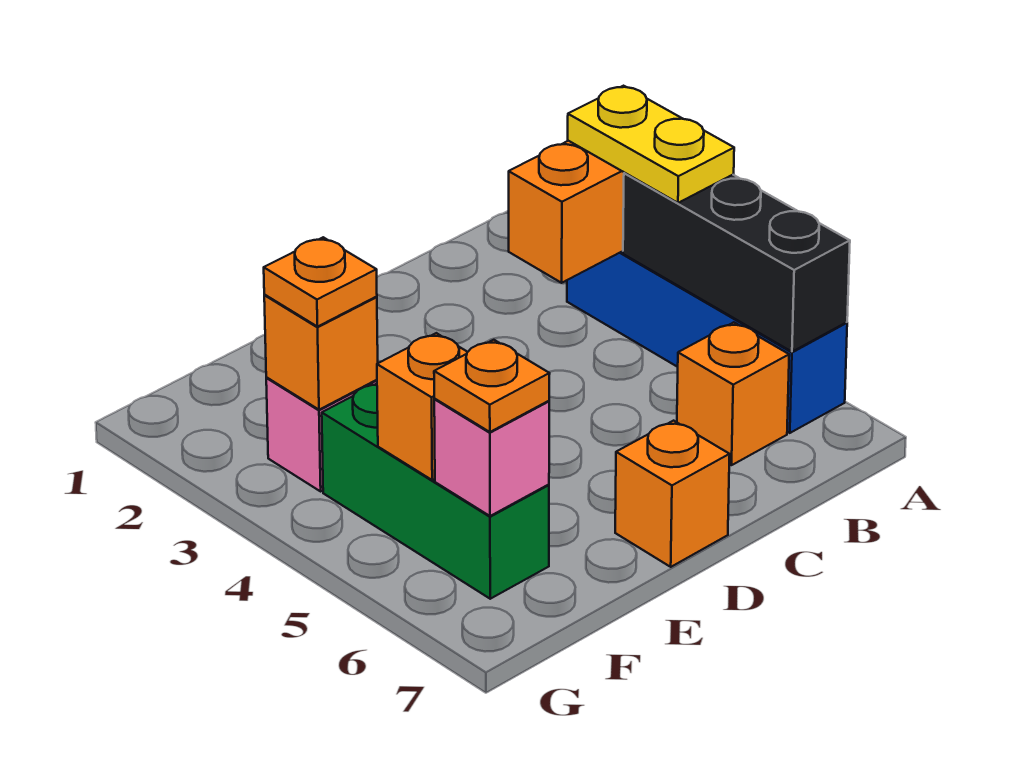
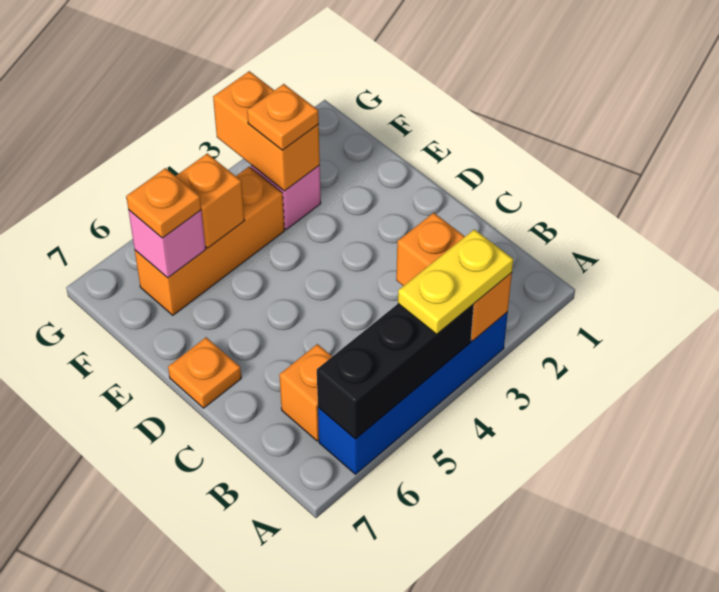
orange 1x1 brick [615,421,730,567] -> orange 1x1 plate [168,337,241,408]
orange 1x1 brick [264,295,378,410] -> orange 1x2 brick [213,71,320,191]
green 1x3 brick [322,384,549,599] -> orange 1x3 brick [135,166,285,315]

